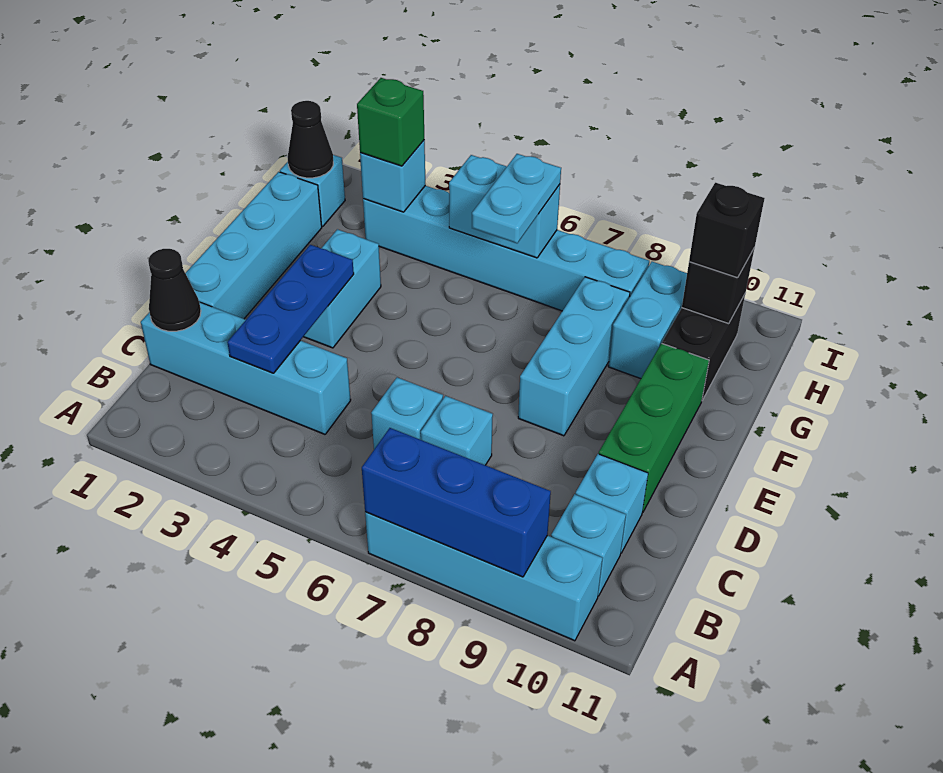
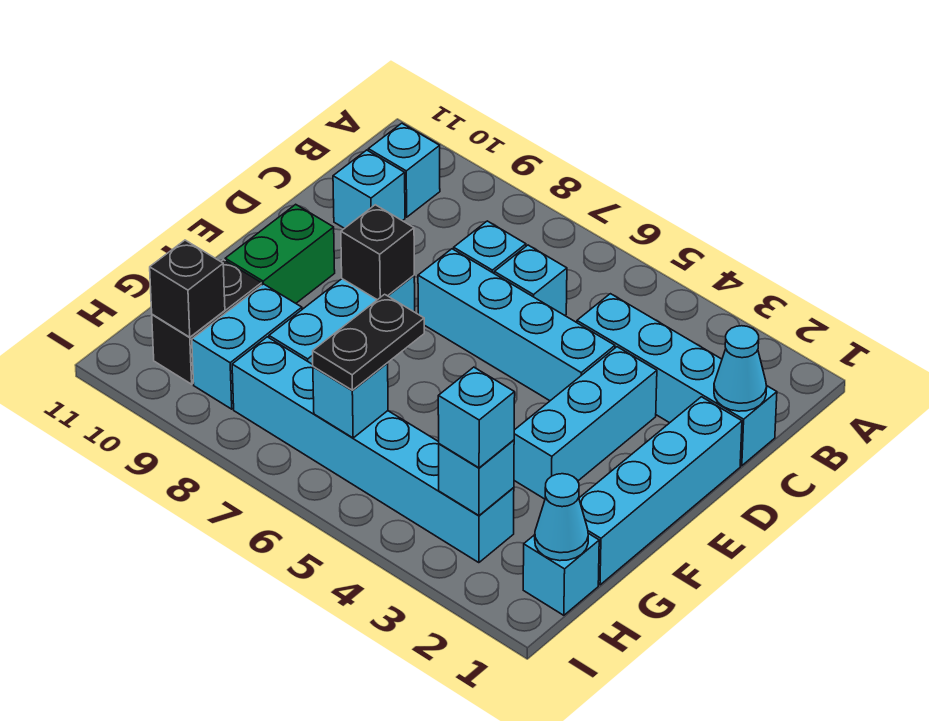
cyan 1x4 brick [365,512,602,641] -> cyan 1x4 brick moved to [418,249,615,401]
blue 1x3 brick [362,428,551,577] -> none
black 1x1 cone [148,249,201,331] -> cyan 1x1 cone [714,326,767,411]
blue 1x3 plate [227,245,354,373] -> none
green 1x3 brick [599,343,709,512] -> green 1x2 brick [225,204,335,303]
cyan 1x2 brick [304,229,381,348] -> cyan 1x3 brick [514,347,657,499]
cyan 1x2 plate [472,154,561,243] -> black 1x2 plate [313,294,424,390]
black 1x1 cone [288,101,333,178] -> cyan 1x1 cone [535,474,588,561]
green 1x1 brick [357,78,424,166] -> cyan 1x1 brick [438,367,515,468]
cyan 1x2 brick [449,155,560,258] -> cyan 1x1 brick [313,363,388,438]
black 1x1 brick [689,183,765,278] -> black 1x1 brick moved to [341,205,414,300]

